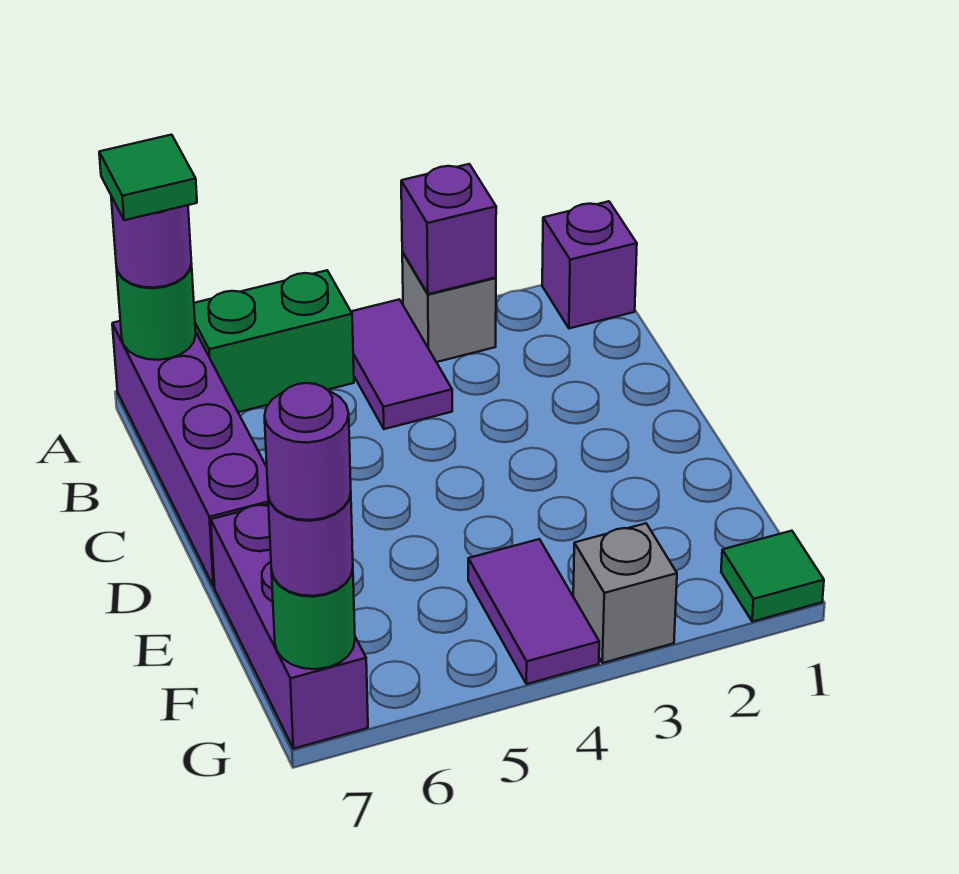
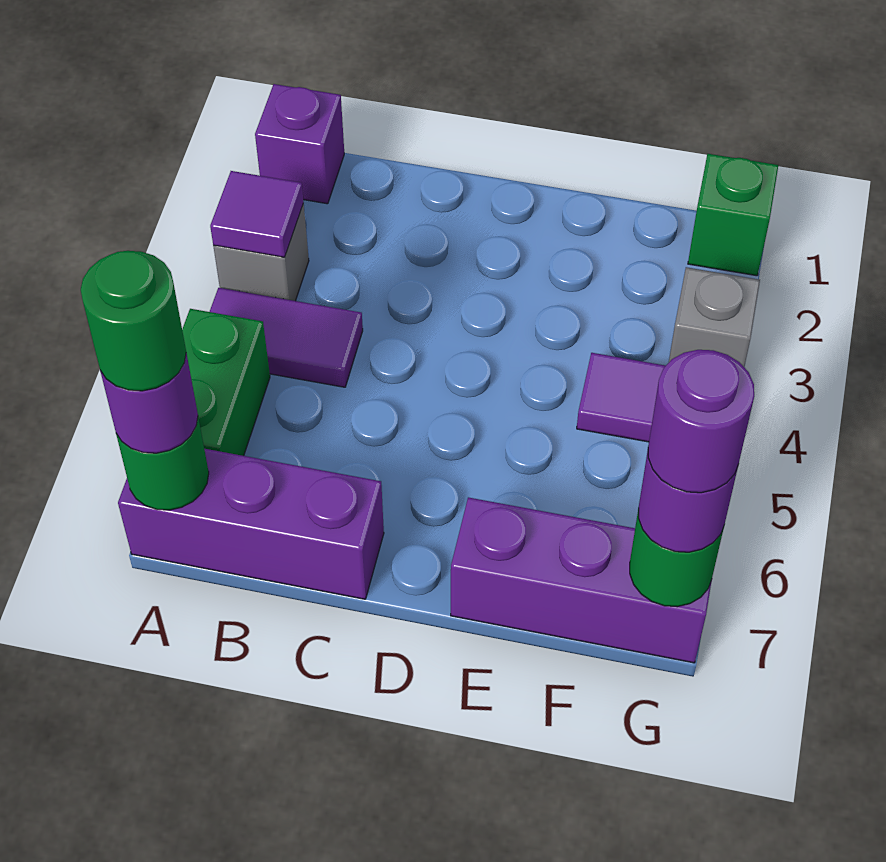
purple 1x1 brick [401,164,496,294] -> purple 1x1 tile [210,171,304,257]
purple 1x4 brick [112,321,268,586] -> purple 1x3 brick [118,449,384,599]
green 1x1 tile [99,135,197,220] -> green 1x1 round brick [81,251,186,391]
green 1x1 tile [721,531,824,622] -> green 1x1 brick [688,154,778,276]

